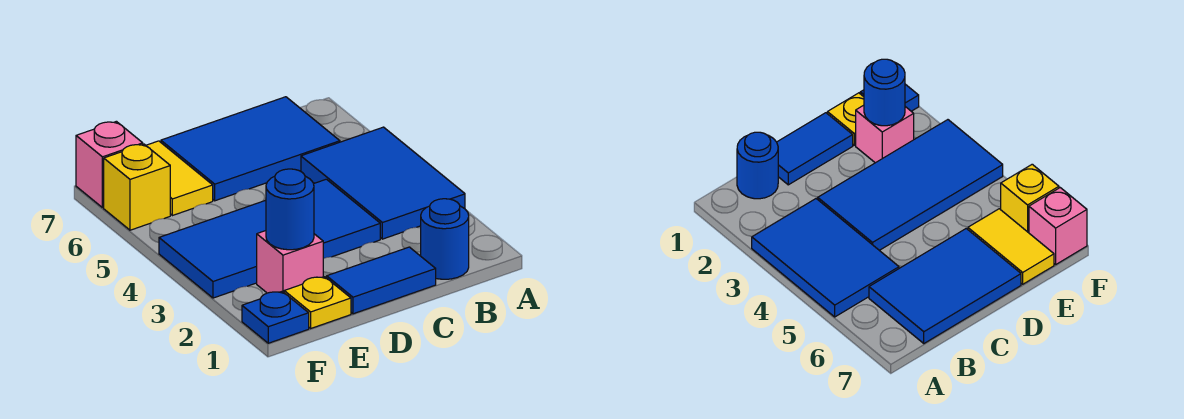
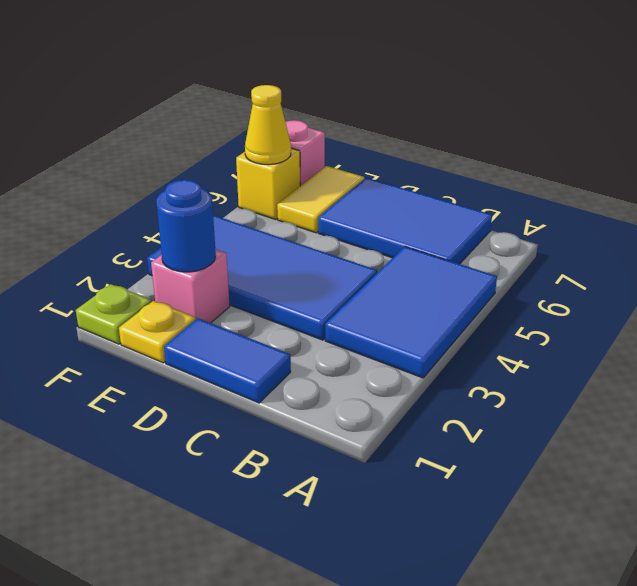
blue 1x1 round brick [421,199,469,279] -> none
blue 1x1 plate [242,291,309,343] -> lime 1x1 plate [76,284,151,344]
none -> yellow 1x1 cone [245,85,291,165]

